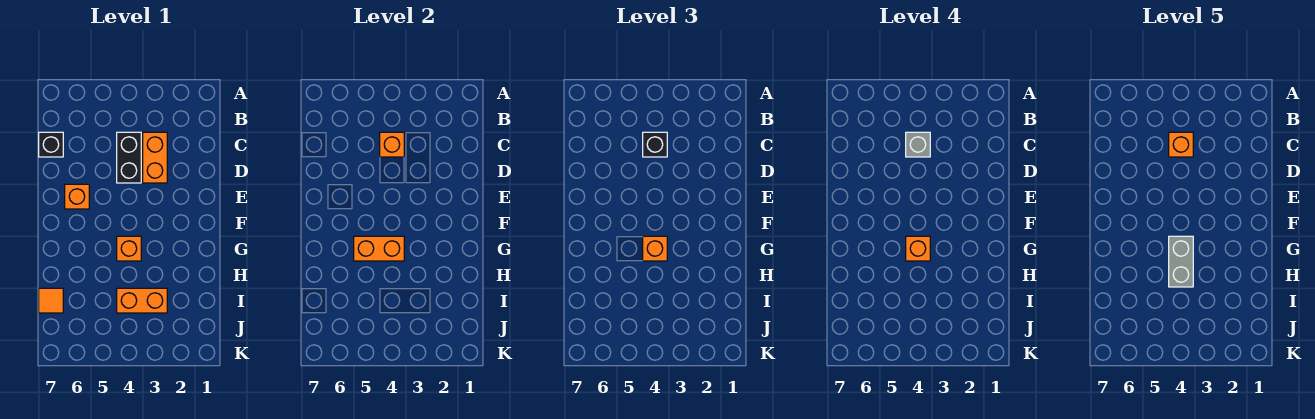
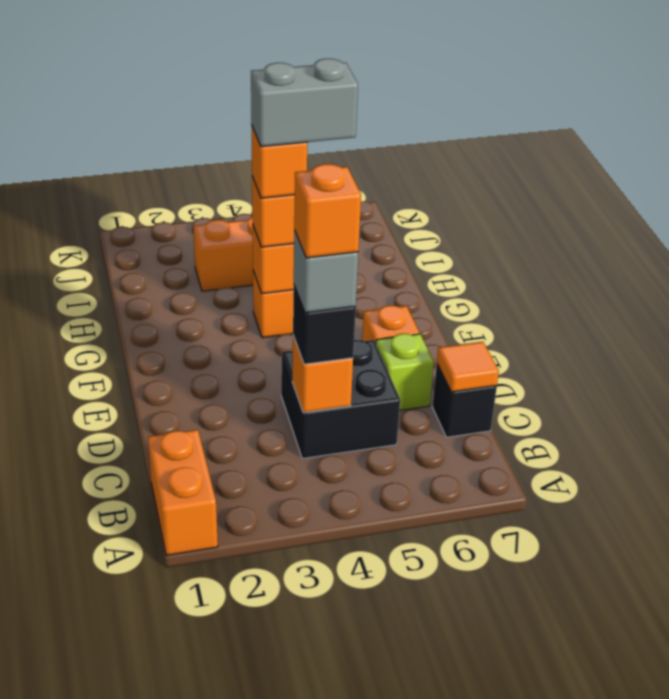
orange 1x2 brick [143,132,167,183] -> orange 1x2 brick moved to [148,430,218,556]
black 1x2 brick [117,132,141,183] -> black 2x2 brick [281,340,400,459]
none -> lime 1x1 brick [376,334,434,411]
grey 1x2 brick [1169,236,1193,287] -> grey 1x2 brick turned to [251,59,358,147]
orange 1x1 tile [39,288,63,313] -> orange 1x1 tile moved to [437,342,499,392]

